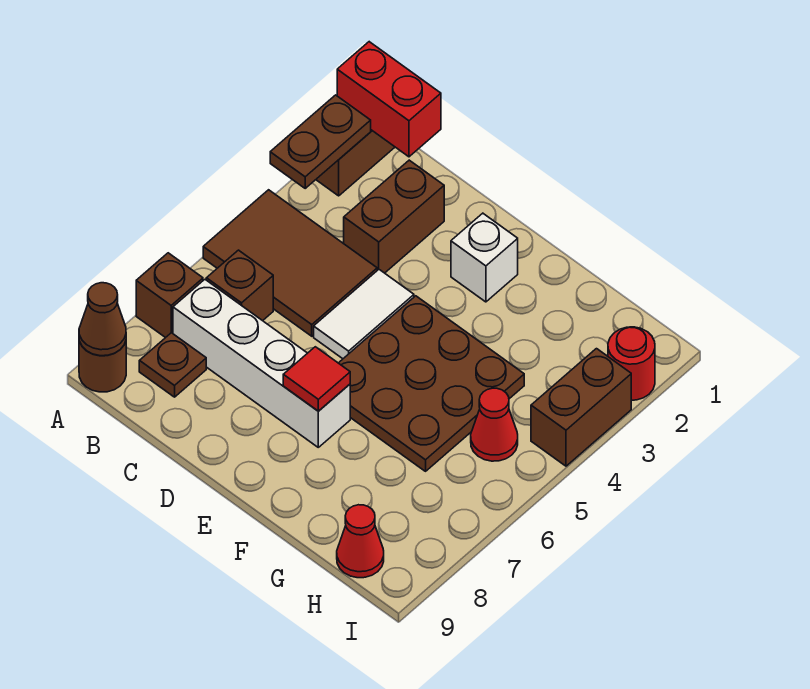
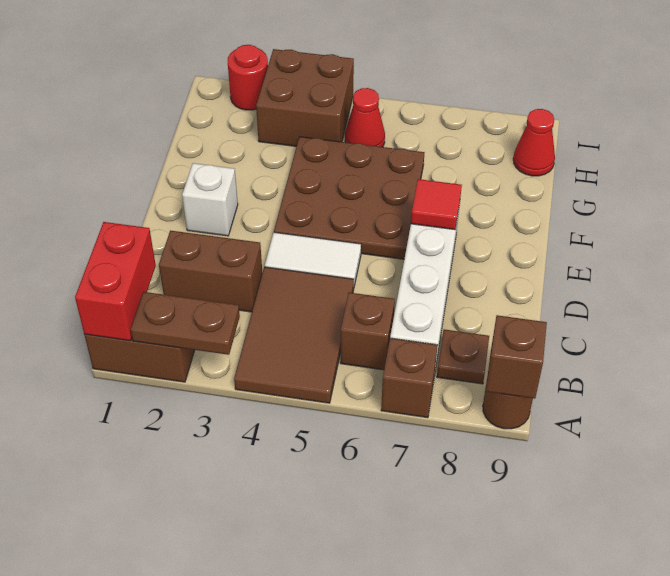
brown 1x1 cone [79,283,126,356] -> brown 1x1 brick [486,315,547,399]
brown 1x2 brick [531,349,631,466] -> brown 2x2 brick [256,49,354,146]

